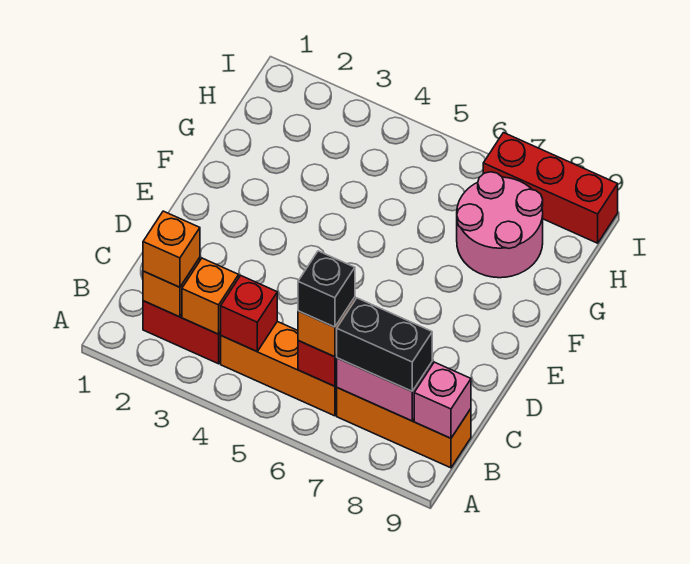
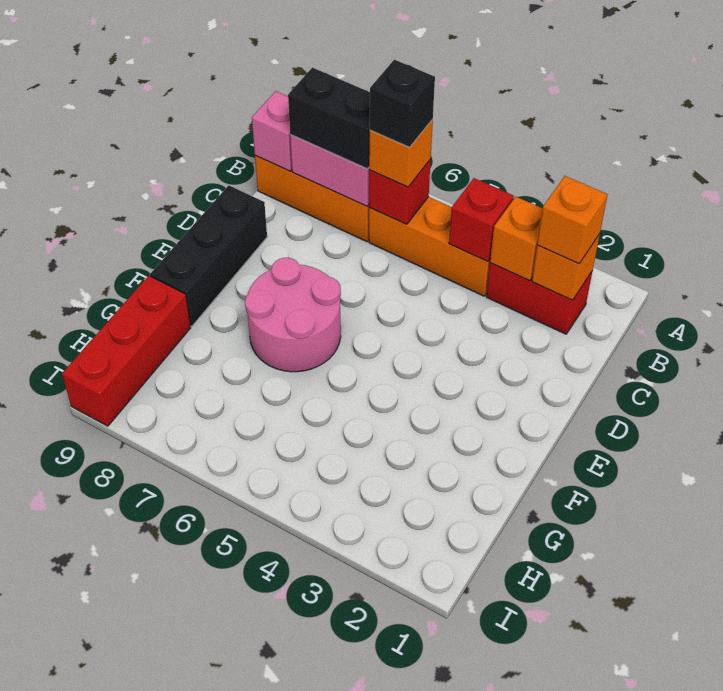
none -> black 1x3 brick [150,185,267,326]
pink 2x2 round brick [457,172,543,278] -> pink 2x2 round brick moved to [245,258,341,372]
red 1x3 brick [483,133,618,243] -> red 1x3 brick turned to [62,276,191,426]

